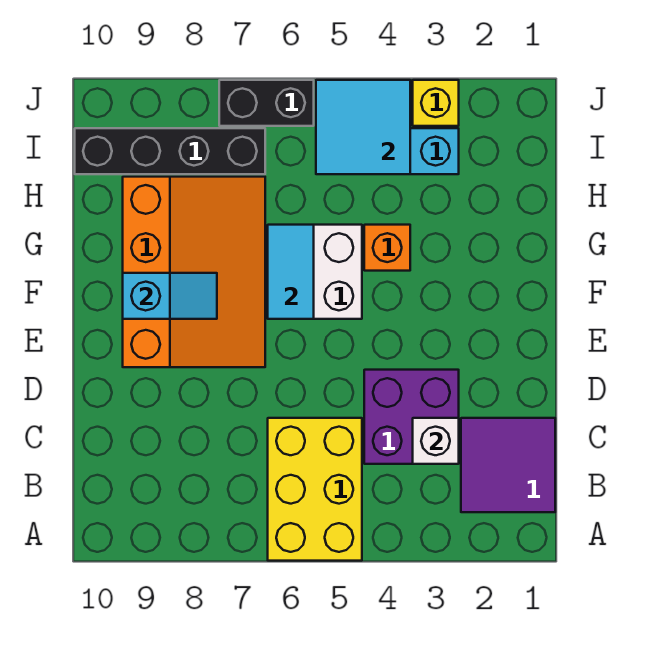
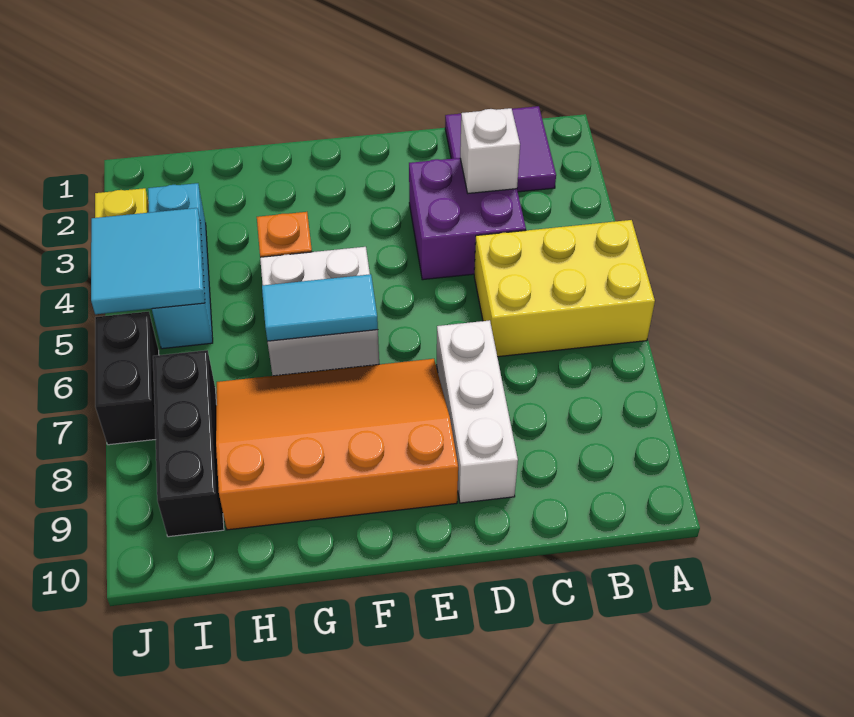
none -> white 1x3 brick [437,320,518,503]
cyan 1x2 slope [123,273,217,319] -> none
black 1x4 brick [75,128,265,174] -> black 1x3 brick [153,350,224,537]

